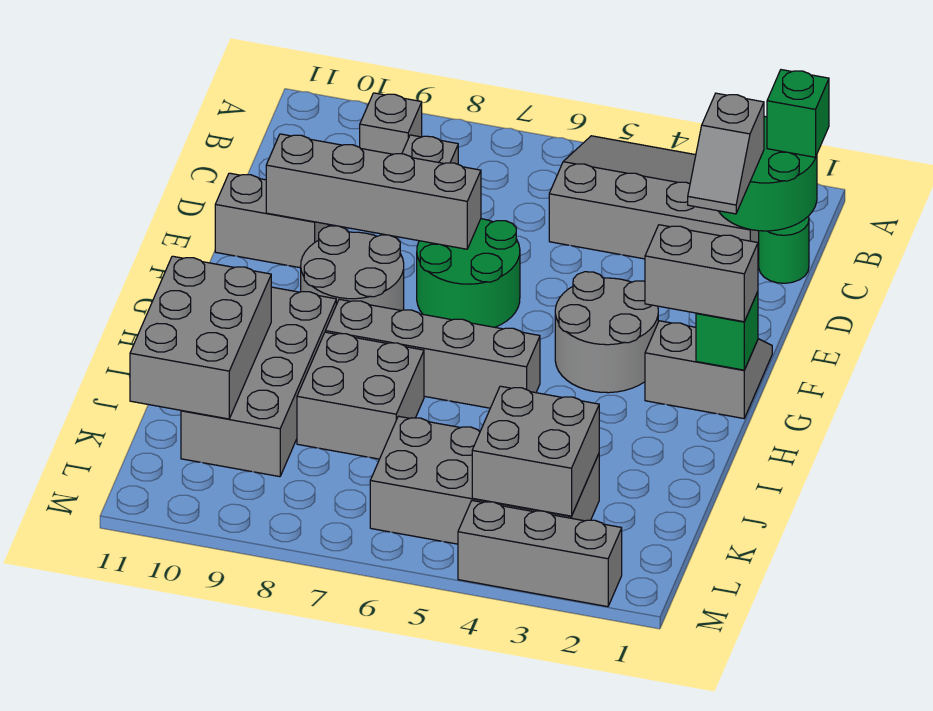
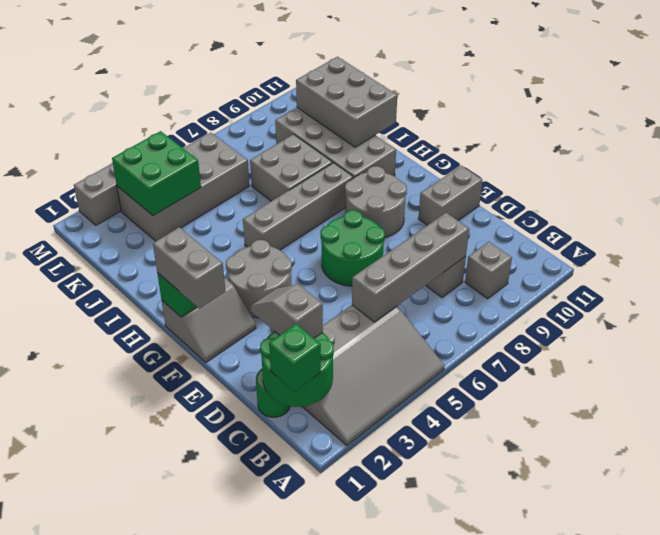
grey 1x4 brick [266,134,481,249] -> grey 1x4 brick moved to [352,213,469,322]
grey 1x2 brick [645,225,758,322] -> grey 1x2 brick turned to [153,227,226,309]
grey 2x2 brick [472,386,599,516] -> green 2x2 brick [112,131,201,216]

